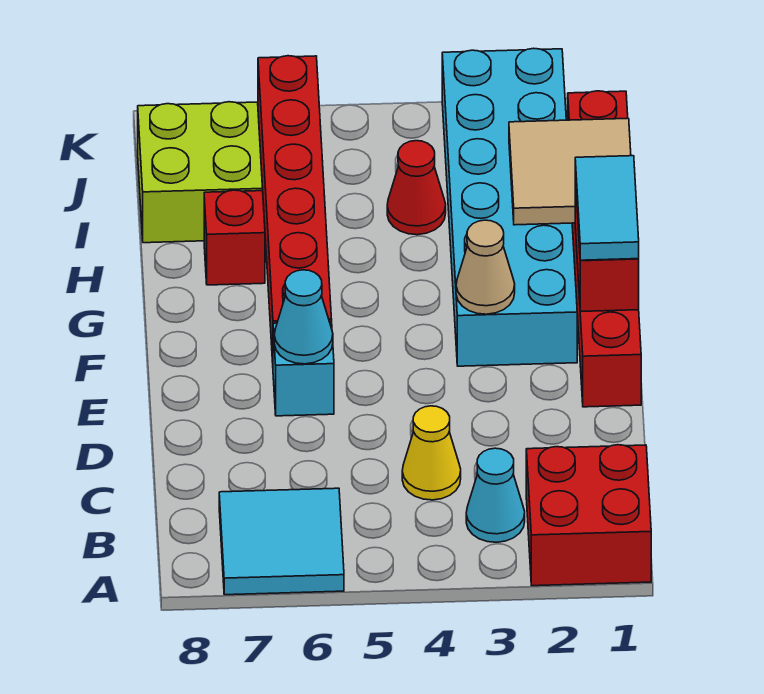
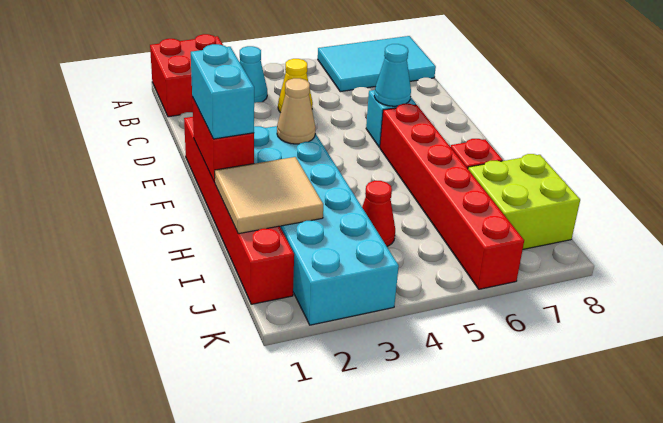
cyan 2x2 tile [219,488,344,595] -> cyan 2x3 tile [318,36,436,92]
cyan 1x2 tile [575,156,639,260] -> cyan 1x2 brick [191,44,254,139]

